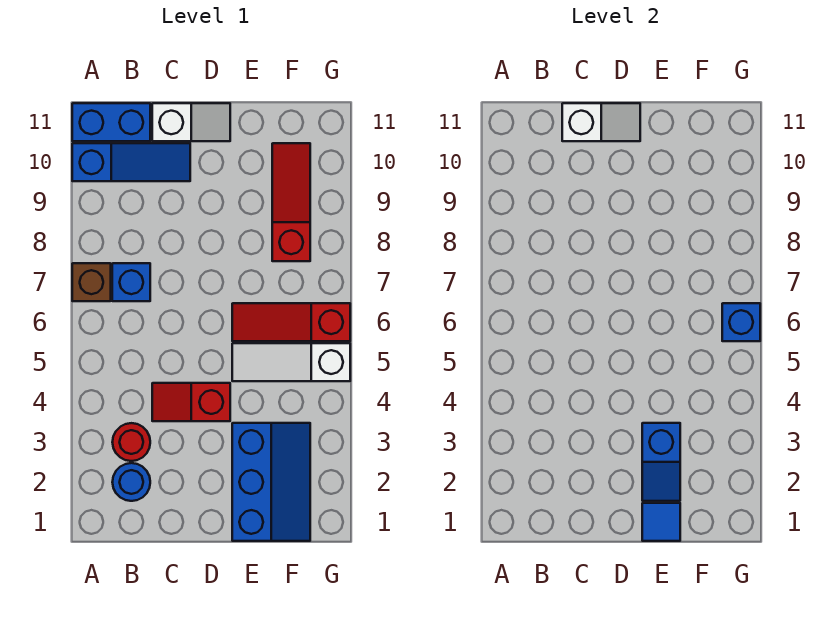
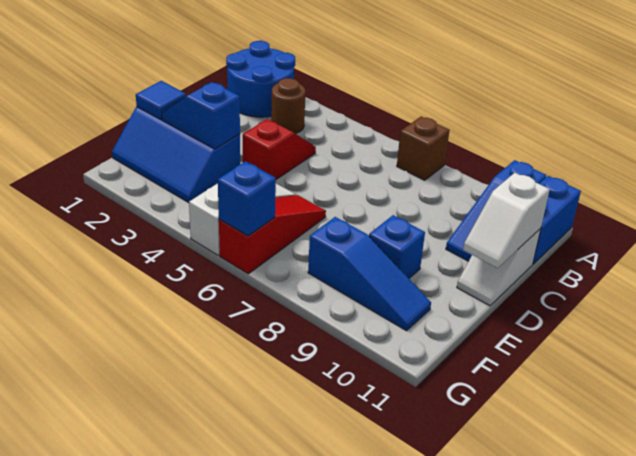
blue 1x1 round brick [112,463,150,501] -> blue 2x2 round brick [226,41,295,117]
red 1x1 round brick [112,423,150,461] -> brown 1x1 round brick [271,78,305,134]
blue 1x1 brick [112,263,150,301] -> blue 1x1 brick moved to [369,215,425,278]
red 1x3 slope [272,143,310,261] -> blue 1x3 slope [308,217,431,331]

